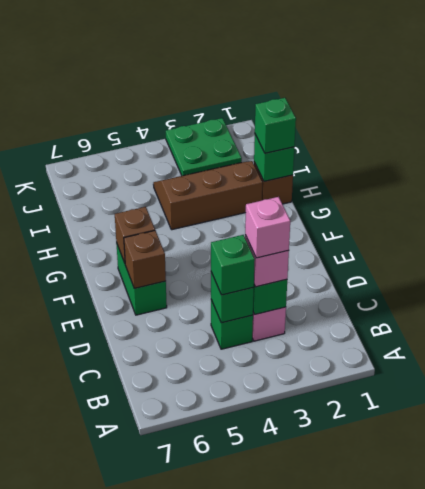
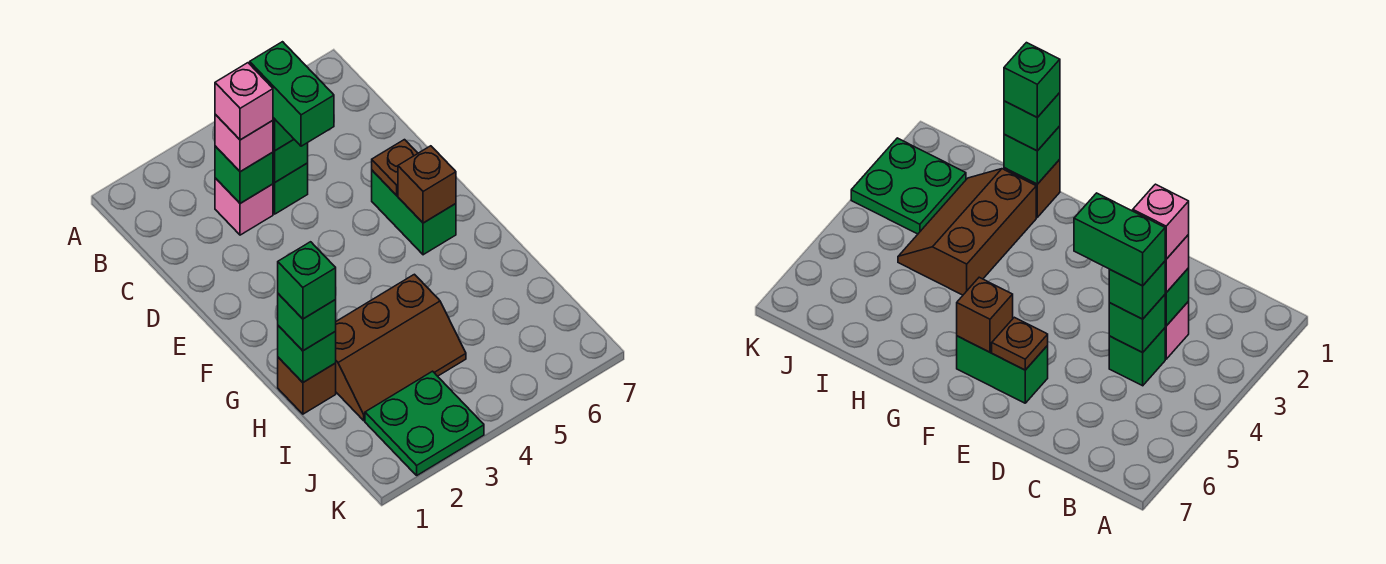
none -> green 1x2 brick [250,42,334,146]
brown 1x1 brick [124,231,166,288] -> brown 1x1 plate [372,140,418,195]
none -> green 1x1 brick [278,242,336,319]

